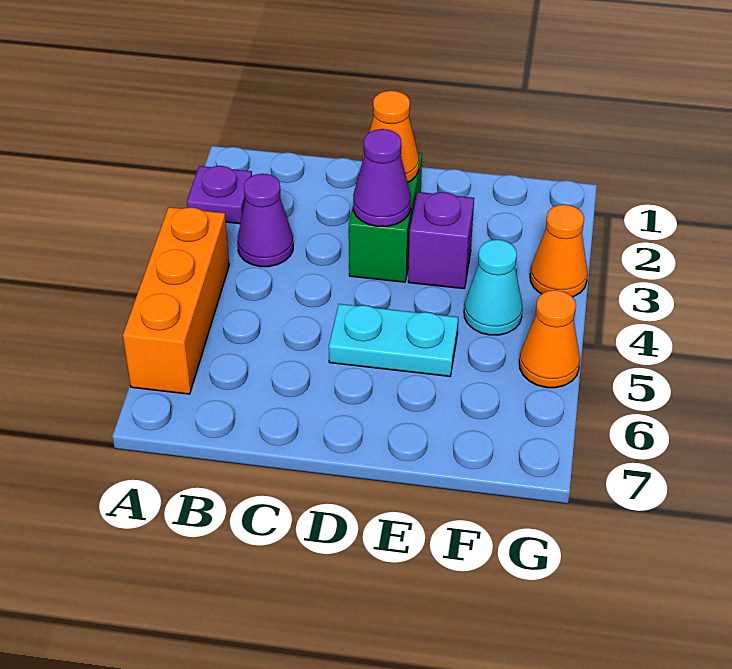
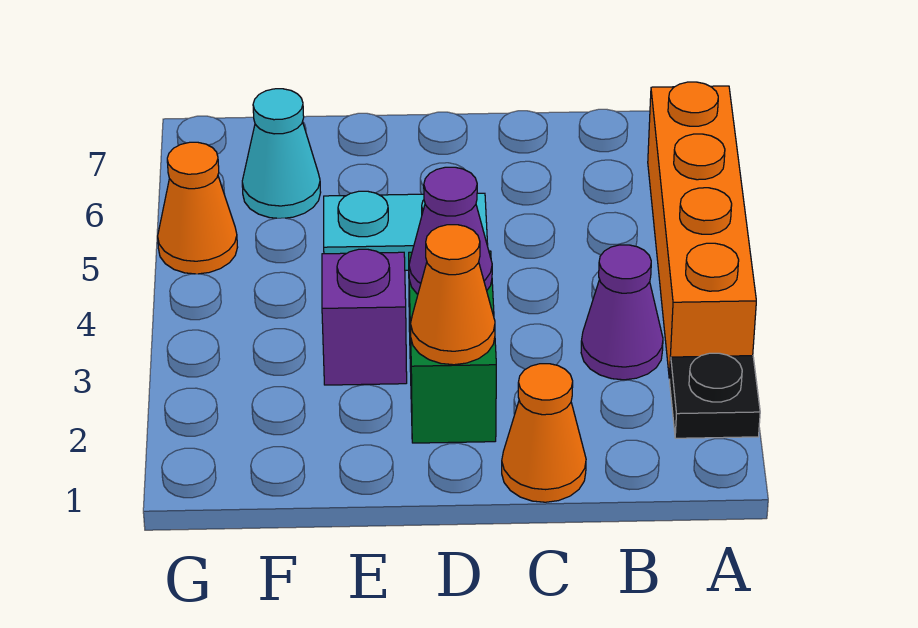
purple 1x1 plate [187,166,252,224] -> black 1x1 plate [670,353,760,438]
orange 1x3 brick [123,207,229,394] -> orange 1x4 brick [648,82,756,379]
cyan 1x1 cone [464,240,523,335] -> cyan 1x1 cone moved to [242,89,321,218]
orange 1x1 cone [530,205,588,297] -> orange 1x1 cone moved to [502,364,586,502]

